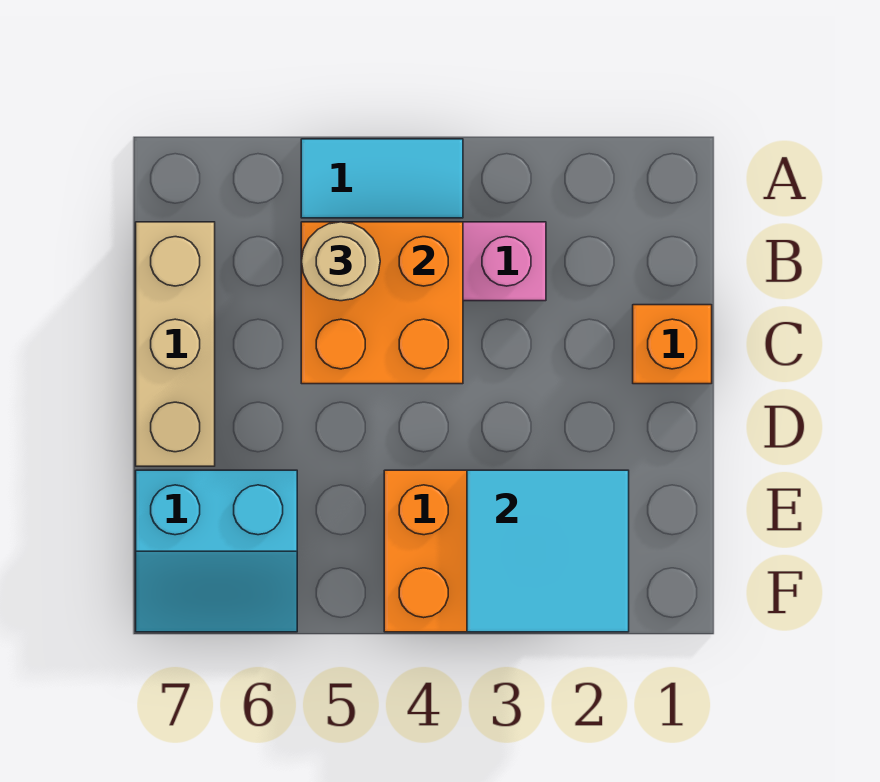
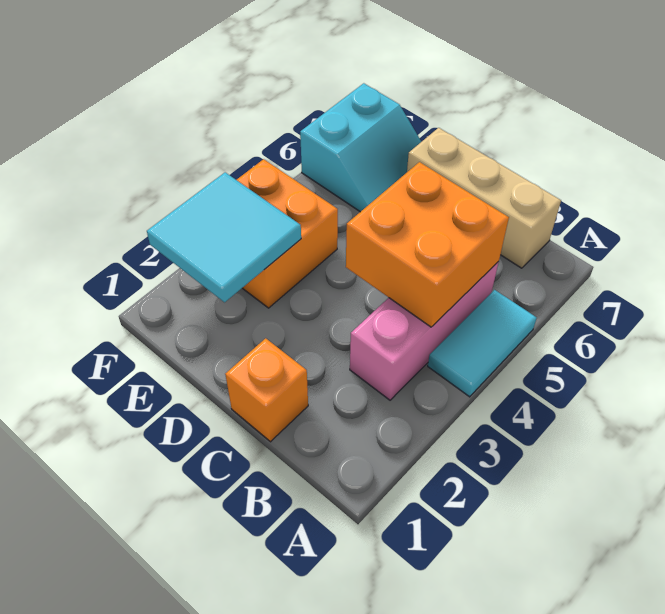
tan 1x1 round brick [301,222,380,301] -> none
cyan 2x2 slope [136,470,297,632] -> cyan 2x2 slope turned to [300,83,421,212]

